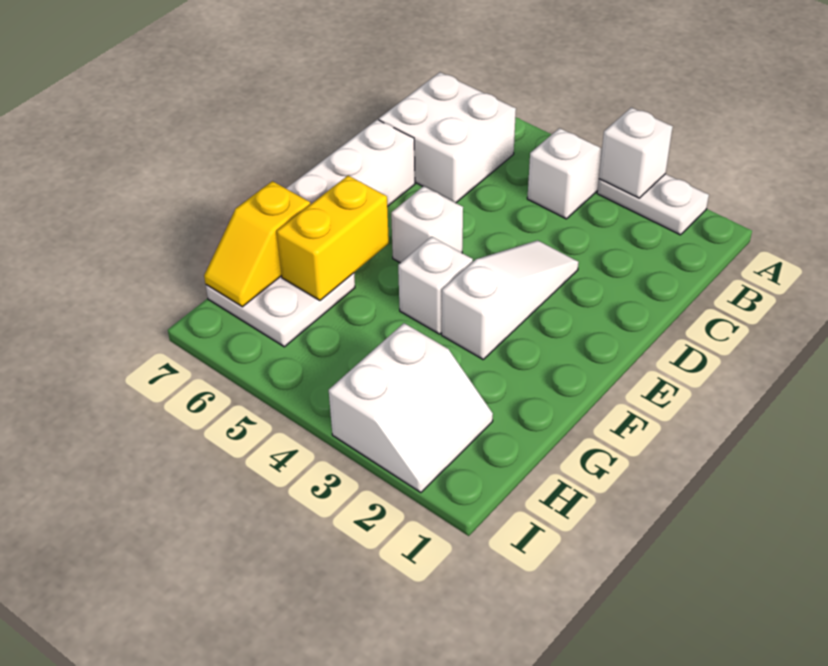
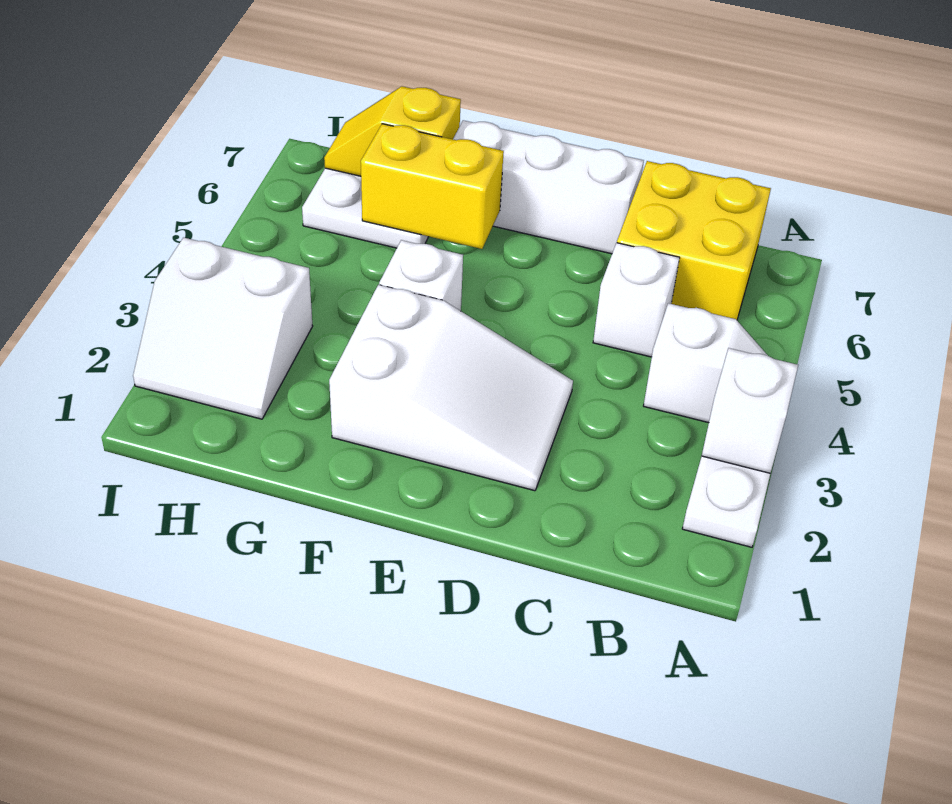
white 2x2 brick [379,72,516,203] -> yellow 2x2 brick [617,161,771,320]
white 1x3 slope [442,240,579,359] -> white 2x3 slope [329,285,573,491]
white 1x1 brick [391,186,463,263] -> white 1x1 brick moved to [593,243,680,357]

